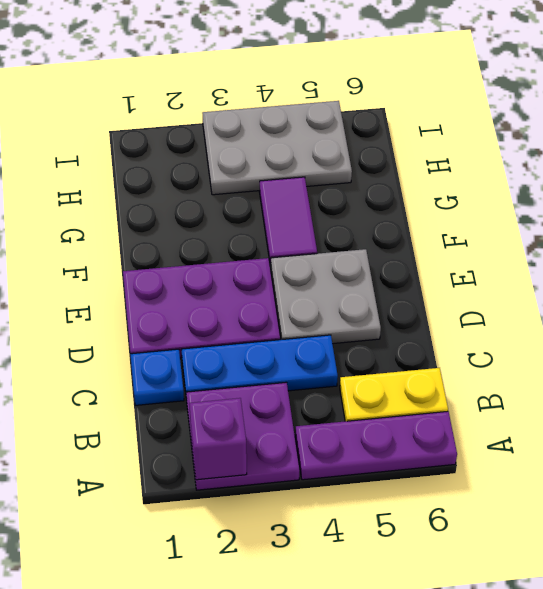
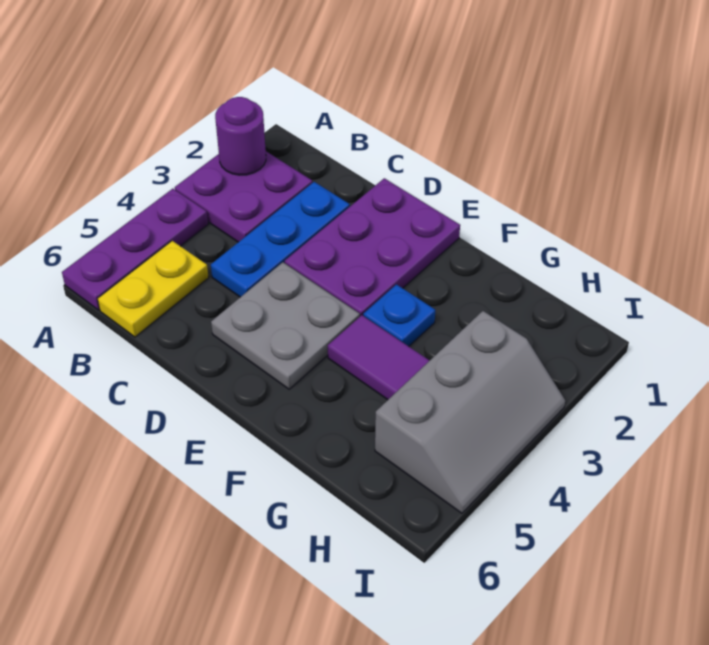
purple 1x1 brick [189,398,247,480] -> purple 1x1 round brick [215,97,266,175]
blue 1x1 plate [130,349,184,405] -> blue 1x1 plate moved to [363,284,435,346]
grey 2x3 plate [203,101,352,195] -> grey 2x3 slope [375,311,565,513]

